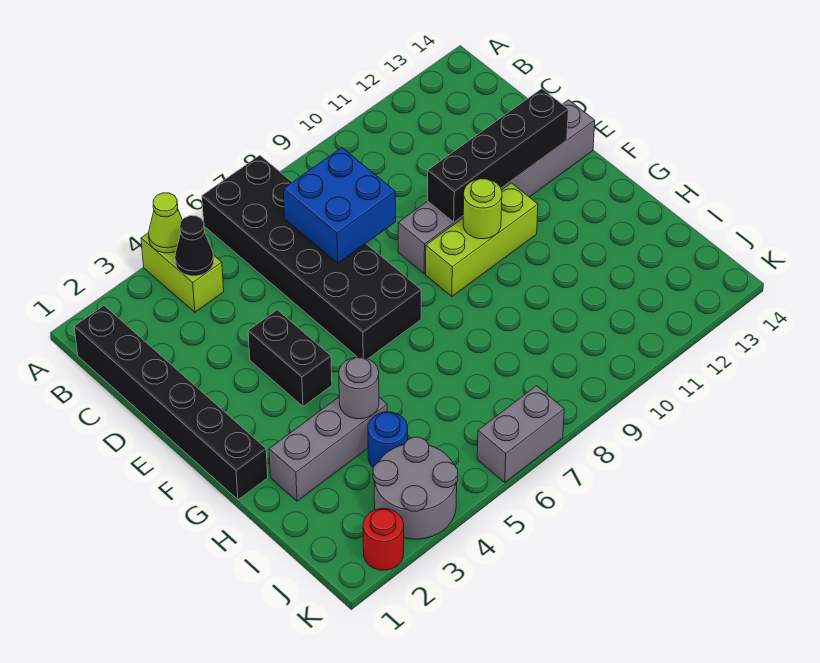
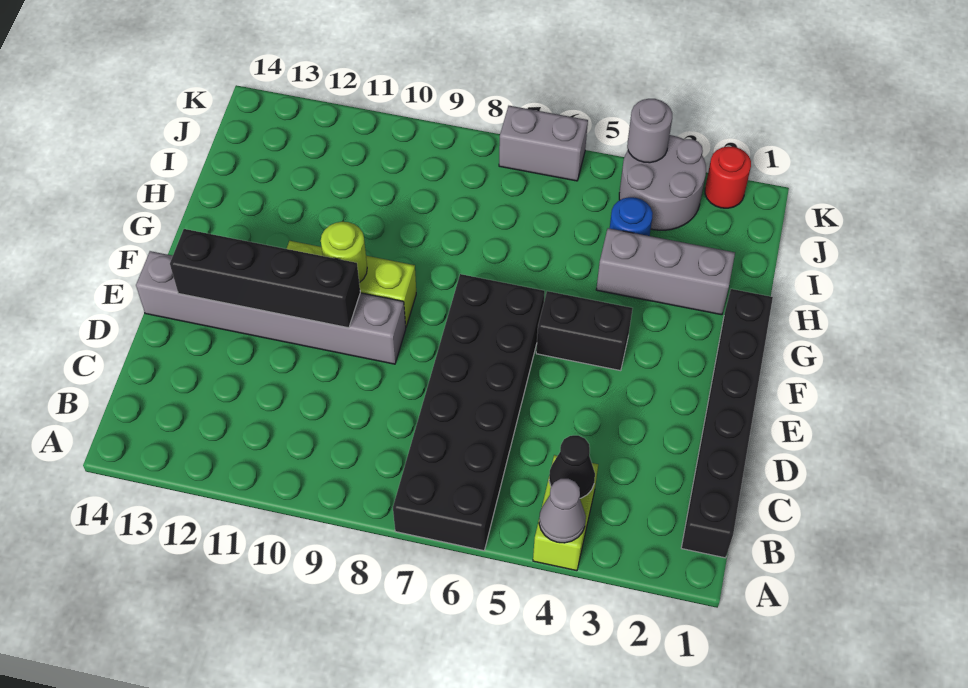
lime 1x1 cone [149,193,182,253] -> grey 1x1 cone [539,479,586,543]
blue 2x2 brick [284,148,396,263] -> none
black 1x2 brick [248,310,332,406] -> black 1x2 brick turned to [536,291,633,371]
grey 1x1 round brick [339,357,379,419] -> grey 1x1 round brick moved to [627,99,672,163]

